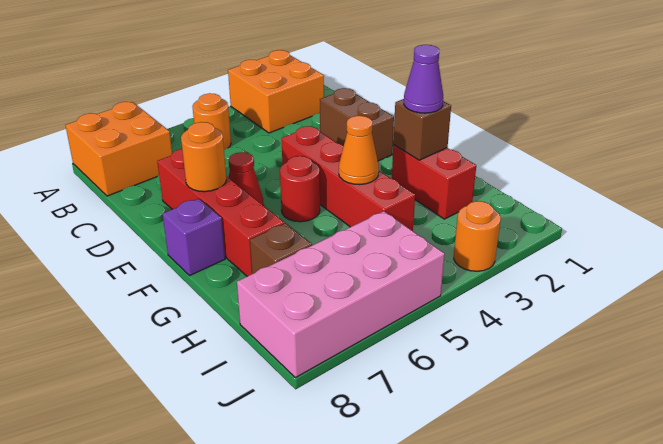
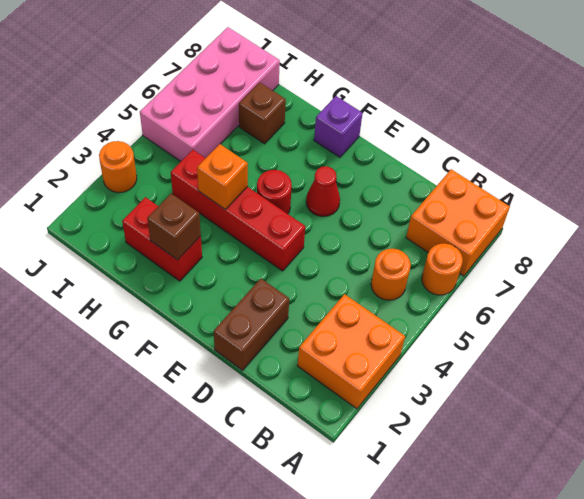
brown 1x2 brick [320,88,394,161] -> brown 1x2 brick turned to [214,279,289,370]
red 1x4 brick [157,149,284,276] -> none
orange 1x1 round brick [181,122,226,192] -> orange 1x1 round brick moved to [422,243,463,295]
purple 1x1 cone [404,45,443,113] -> none
orange 1x1 cone [339,116,379,185] -> orange 1x1 brick [197,144,248,210]

